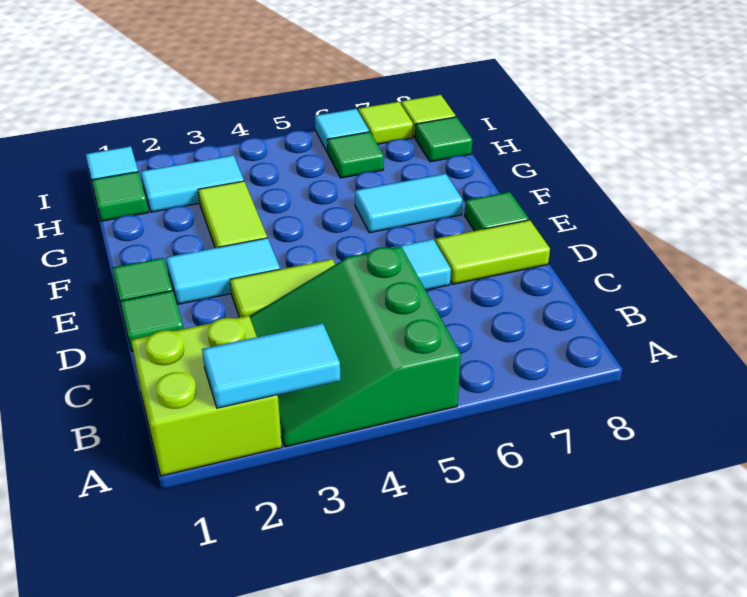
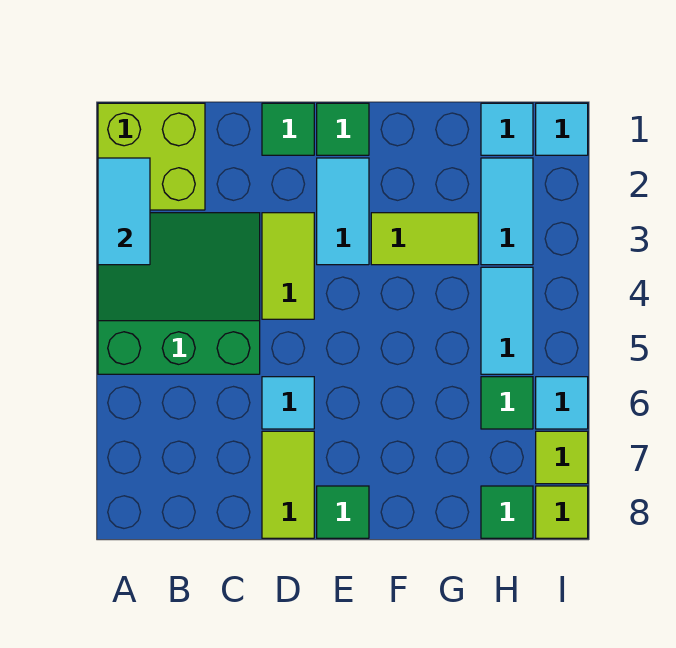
cyan 1x2 tile [355,174,462,233] -> cyan 1x2 tile moved to [481,267,533,374]
green 1x1 tile [92,172,148,221] -> cyan 1x1 tile [481,103,533,155]

